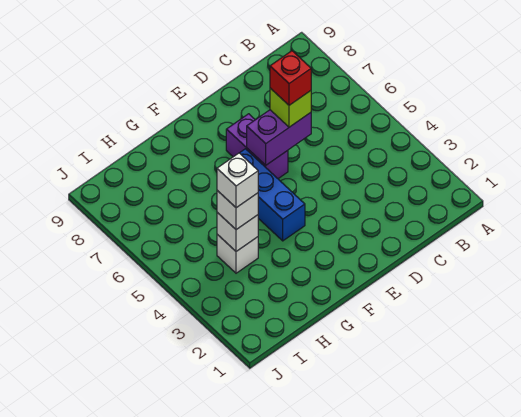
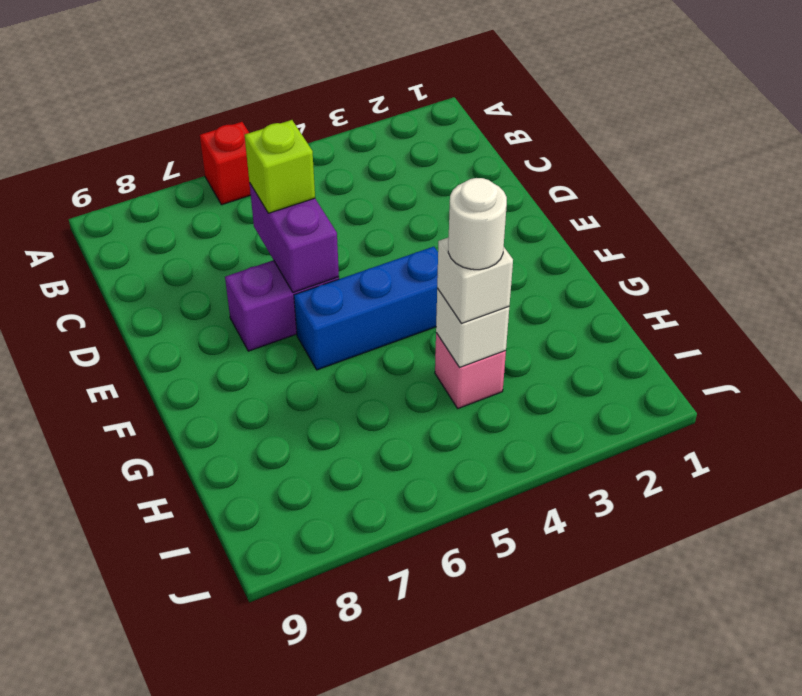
red 1x1 brick [270,51,311,105] -> red 1x1 brick moved to [200,122,251,205]
white 1x1 brick [217,234,258,273] -> pink 1x1 brick [435,333,506,408]
white 1x1 brick [217,153,258,208] -> white 1x1 round brick [448,178,507,270]

